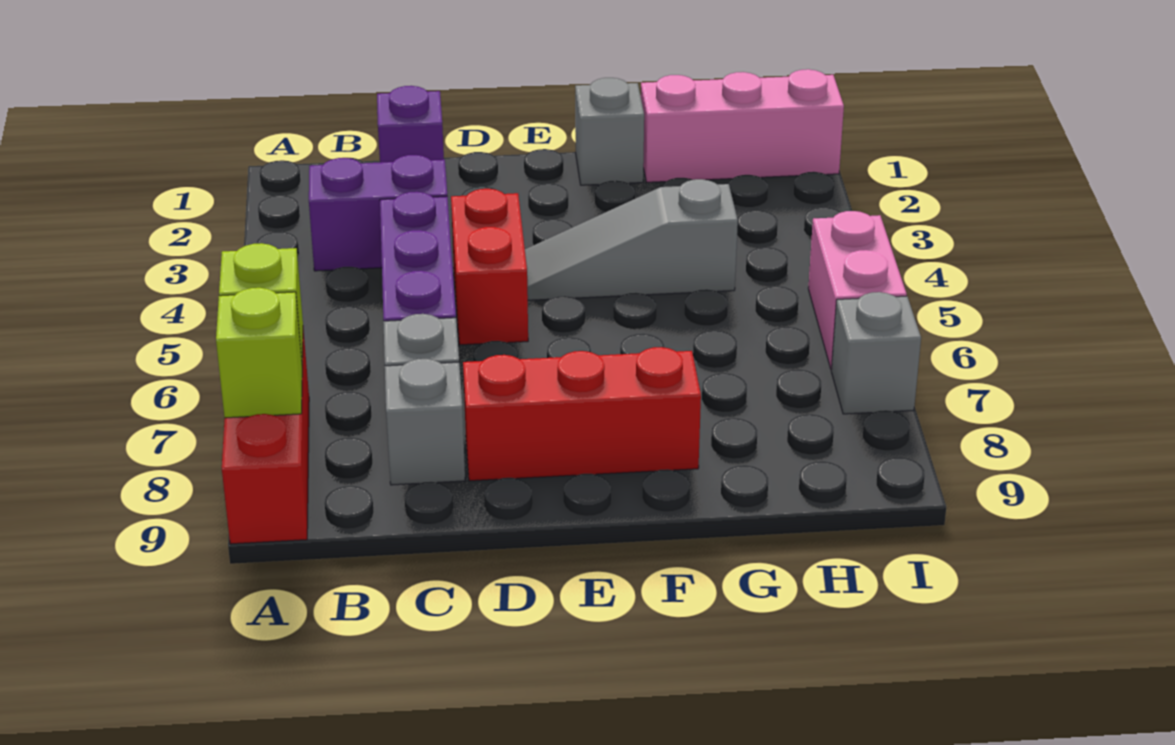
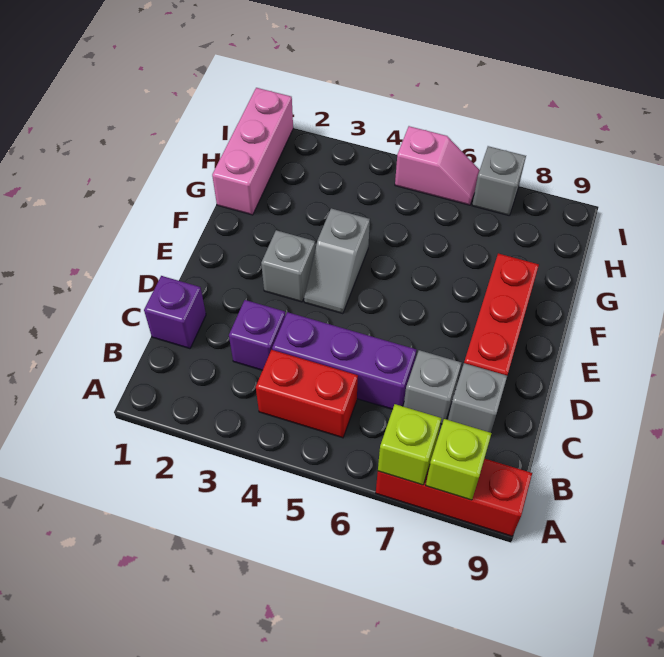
purple 1x2 brick [309,155,447,271] -> purple 1x1 brick [229,300,285,370]
red 1x2 brick [451,189,528,345] -> red 1x2 brick moved to [256,350,358,438]
grey 1x3 slope [525,179,738,300] -> grey 1x2 slope [304,208,370,314]
grey 1x1 brick [575,78,644,185] -> grey 1x1 brick moved to [261,230,315,302]
pink 1x2 brick [808,211,907,370] -> pink 1x2 slope [395,126,480,205]

